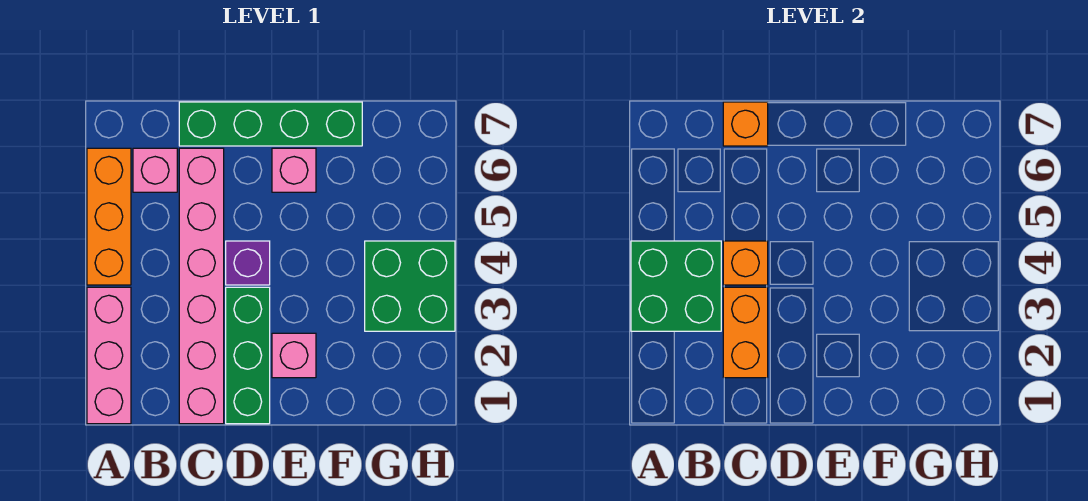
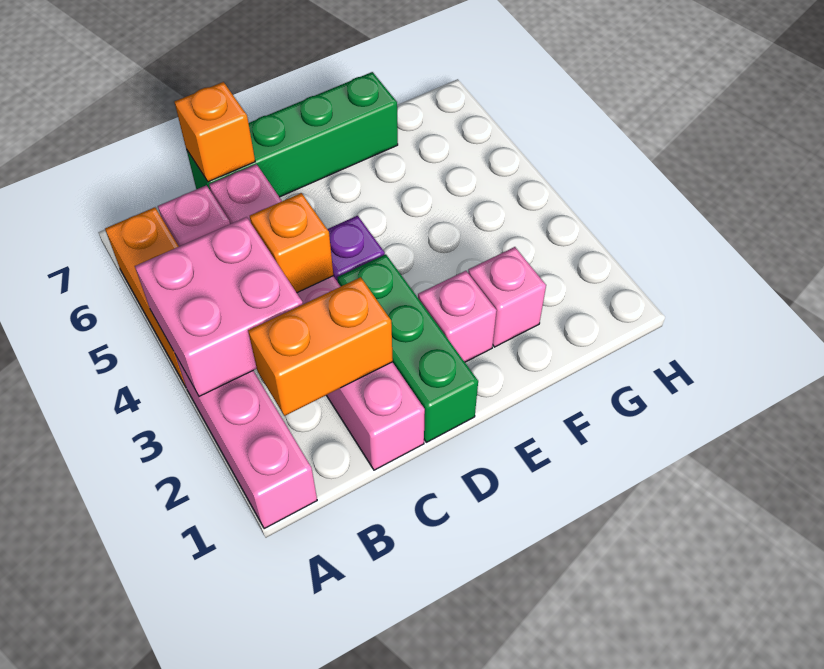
green 2x2 brick [631,241,721,331] -> pink 2x2 brick [135,217,303,396]
orange 1x2 brick [723,287,768,378] -> orange 1x2 brick turned to [248,277,393,416]
pink 1x1 brick [272,148,316,192] -> pink 1x1 brick moved to [468,247,546,347]
green 2x2 brick [365,241,455,331] -> none

